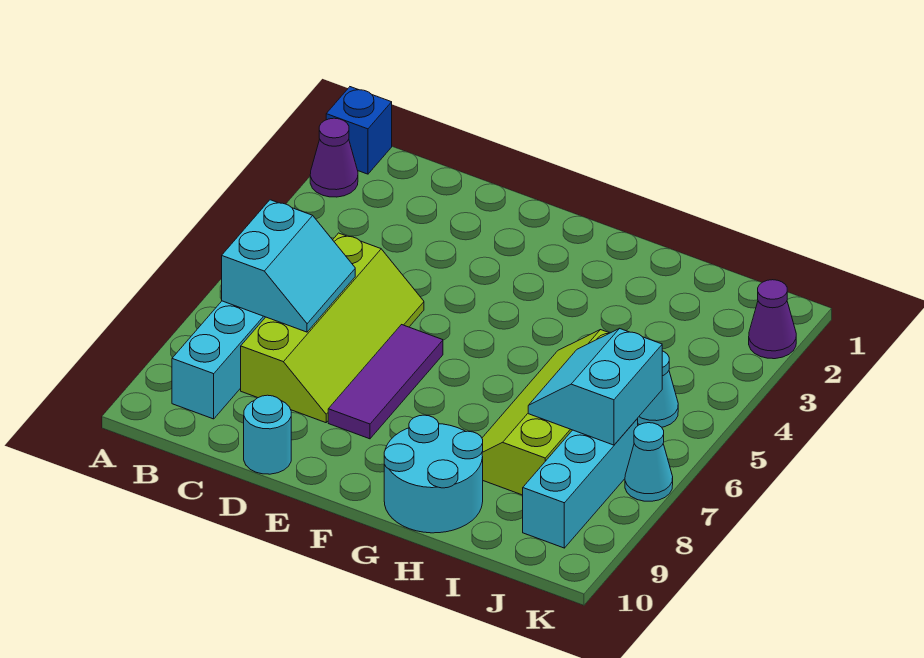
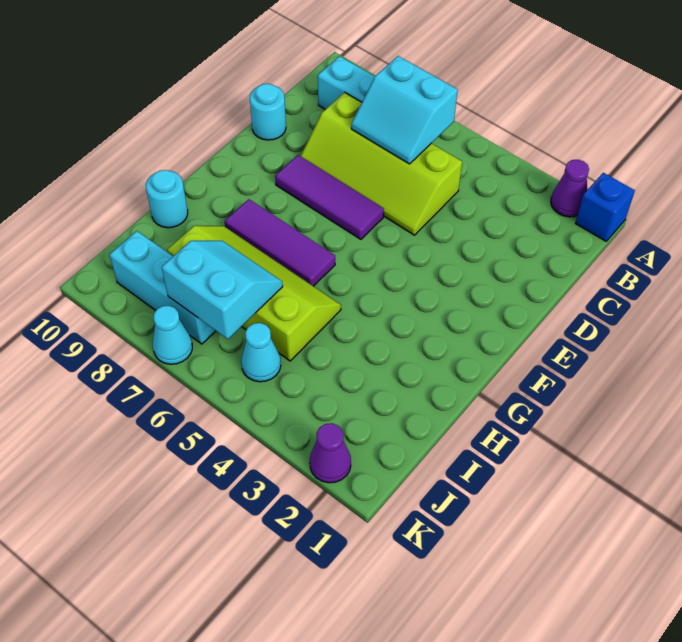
none -> purple 1x3 tile [225,199,335,286]
cyan 2x2 round brick [384,415,483,533] -> cyan 1x1 round brick [146,170,188,228]

